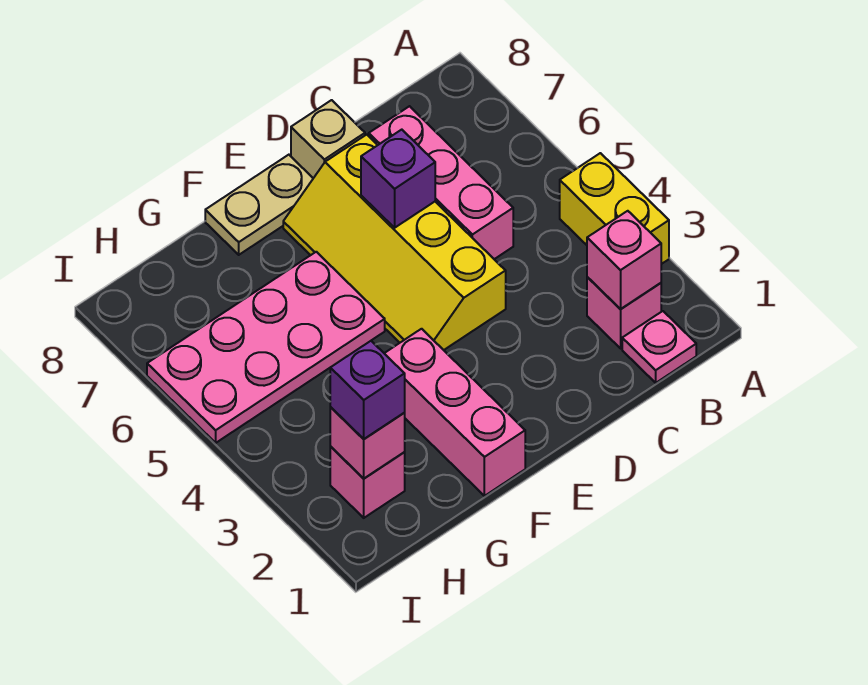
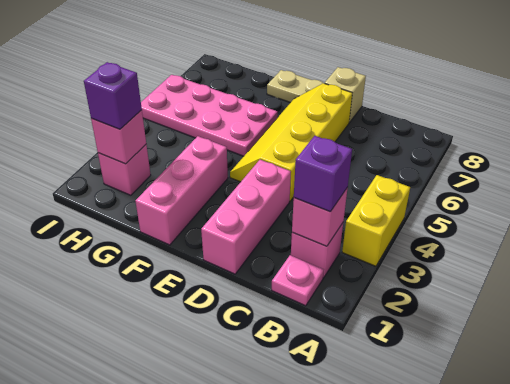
pink 1x3 brick [369,106,513,259] -> pink 1x3 brick moved to [201,160,291,274]
purple 1x1 brick [361,130,435,228] -> purple 1x1 brick moved to [294,136,352,212]

